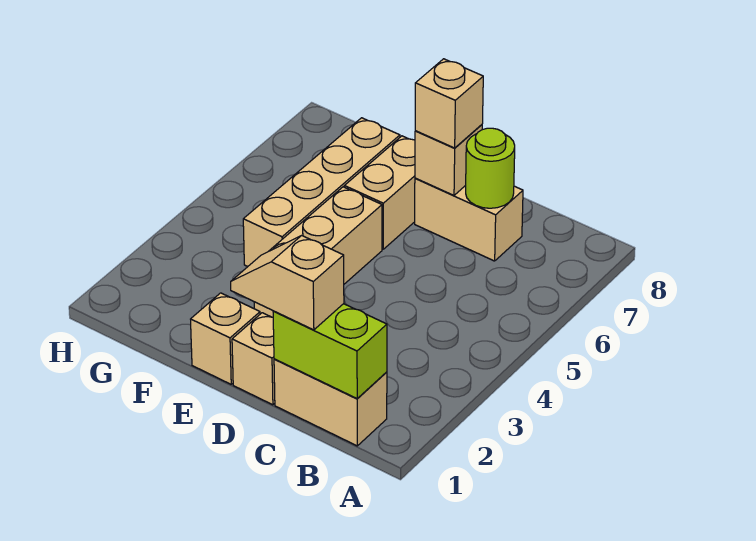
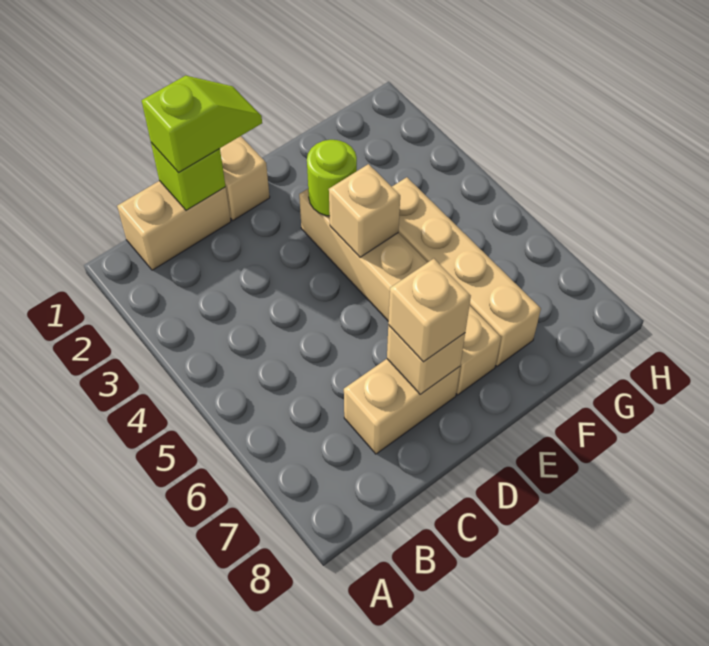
lime 1x2 brick [273,304,387,399] -> lime 1x1 brick [151,143,226,210]
tan 1x2 slope [231,236,344,330] -> lime 1x2 slope [142,76,262,173]
lime 1x1 round brick [466,128,515,208] -> lime 1x1 round brick moved to [307,140,357,216]
tan 1x1 brick [191,293,260,384] -> tan 1x1 brick moved to [329,164,400,257]

